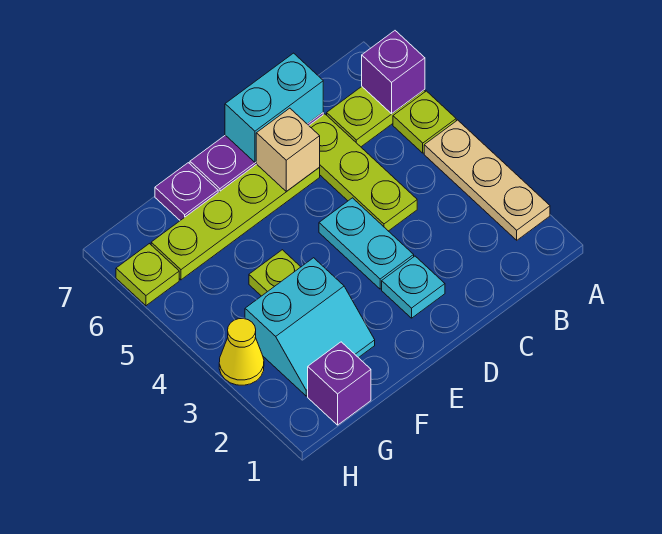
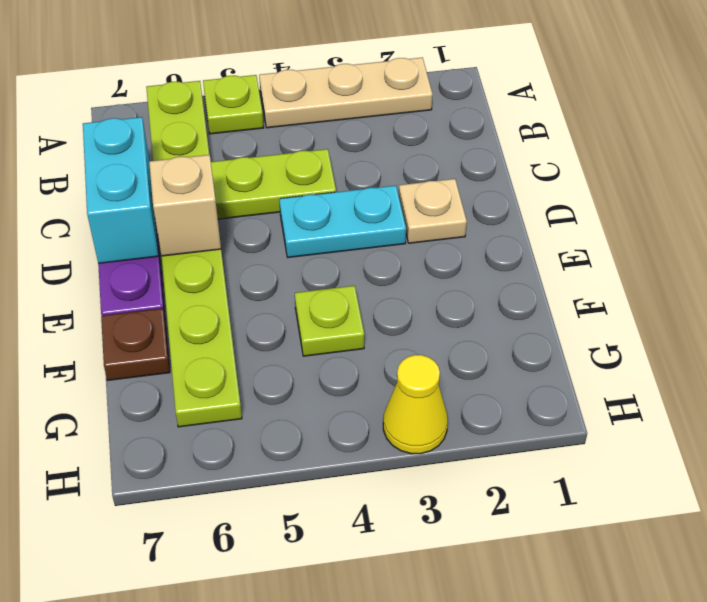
purple 1x1 brick [362,31,425,114] -> none
cyan 1x1 plate [382,256,445,318] -> tan 1x1 plate [399,179,467,243]
cyan 2x2 slope [245,258,375,396] -> none
purple 1x1 plate [155,163,218,220] -> brown 1x1 plate [101,309,170,380]
purple 1x1 brick [308,342,371,425] -> none
lime 1x1 plate [116,244,179,306] -> none

